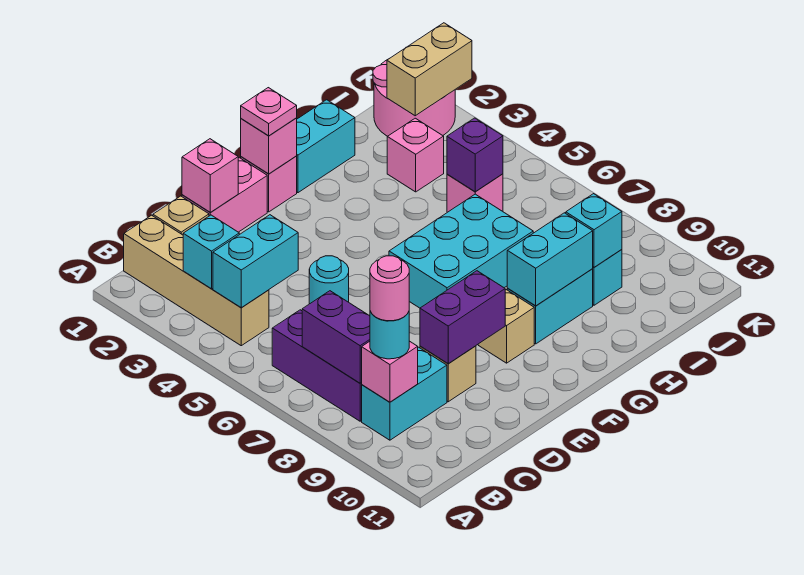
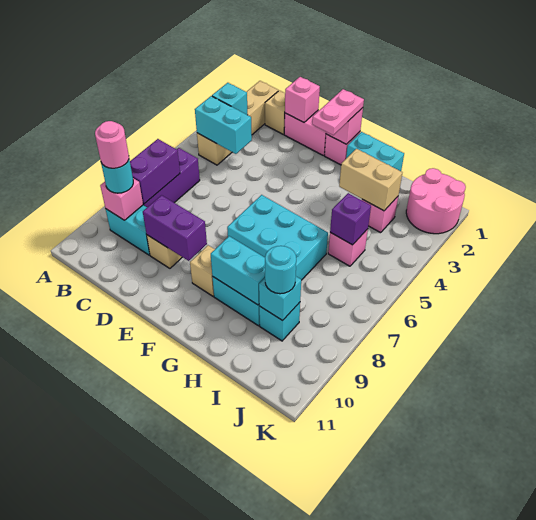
cyan 1x1 round brick [309,256,349,304] -> cyan 1x1 round brick moved to [265,246,296,294]
pink 1x1 plate [241,88,297,136] -> pink 1x2 plate [312,89,364,135]
tan 1x2 brick [387,23,472,116] -> tan 1x2 brick moved to [339,149,402,211]

